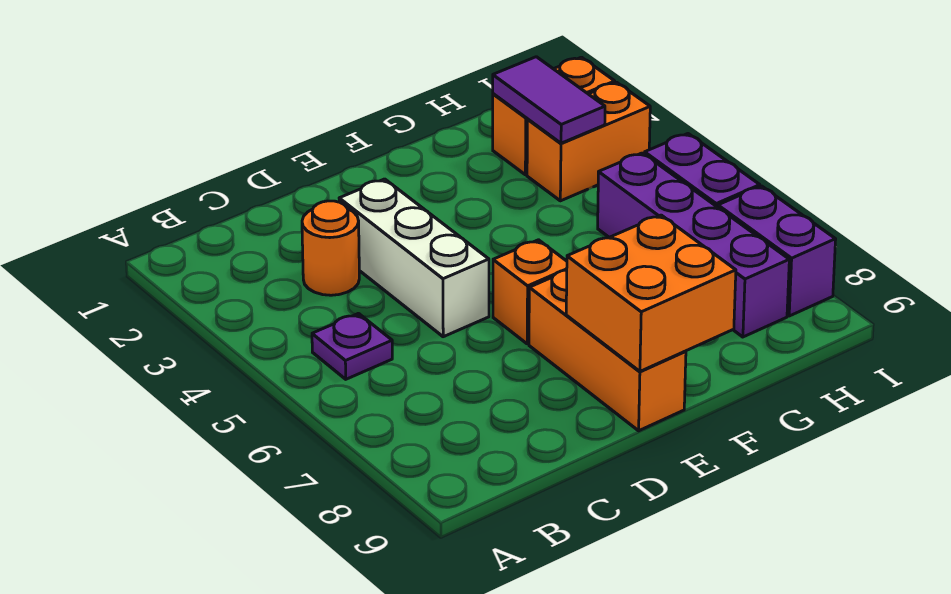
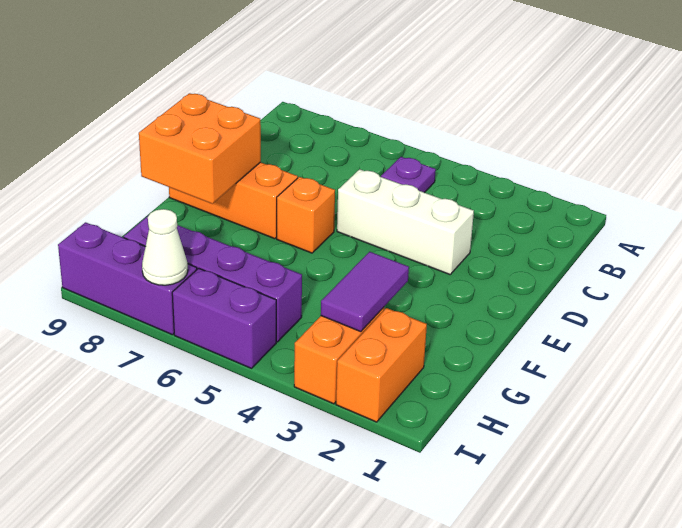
orange 1x1 round brick [302,201,359,295] -> none
purple 1x2 tile [493,57,605,143] -> purple 1x2 tile turned to [321,252,409,332]
purple 1x2 brick [718,186,836,316] -> purple 1x3 brick [58,222,197,335]
none -> white 1x1 cone [142,209,188,285]

